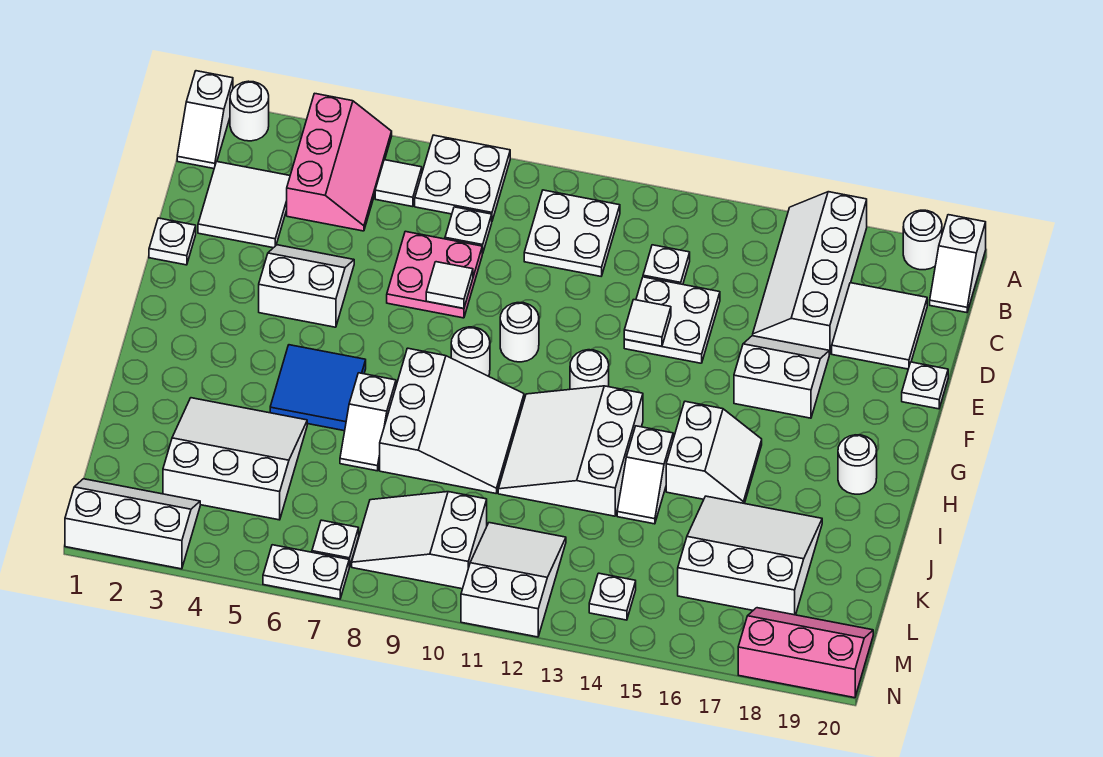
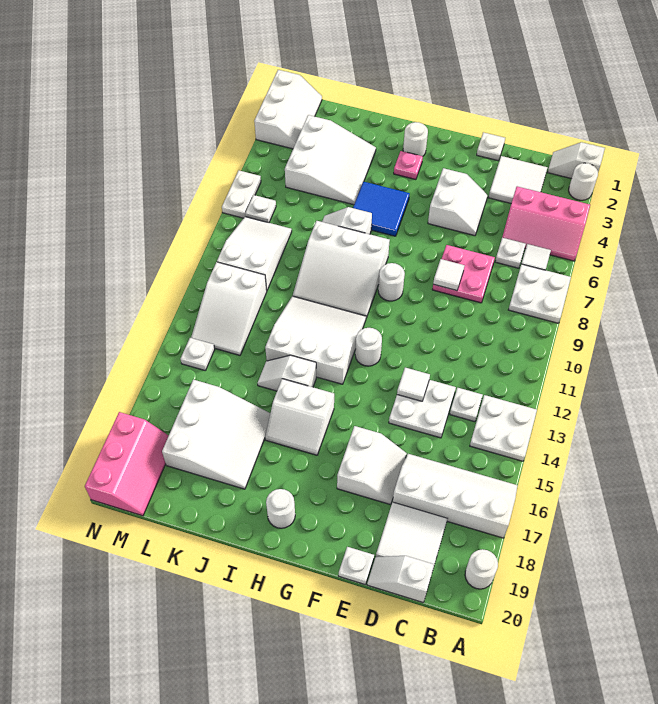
white 1x2 slope [930,215,986,313] -> white 1x2 slope moved to [367,556,434,602]
white 2x2 plate [524,190,620,276] -> white 2x2 plate moved to [470,395,537,461]
white 1x1 plate [445,207,492,254] -> white 1x1 plate moved to [495,238,526,268]
white 1x1 round brick [500,303,539,362] -> white 1x1 round brick moved to [403,122,428,156]
none -> pink 1x1 plate [394,151,423,180]
white 2x3 slope [461,523,566,637] -> white 2x3 slope turned to [191,262,267,355]

